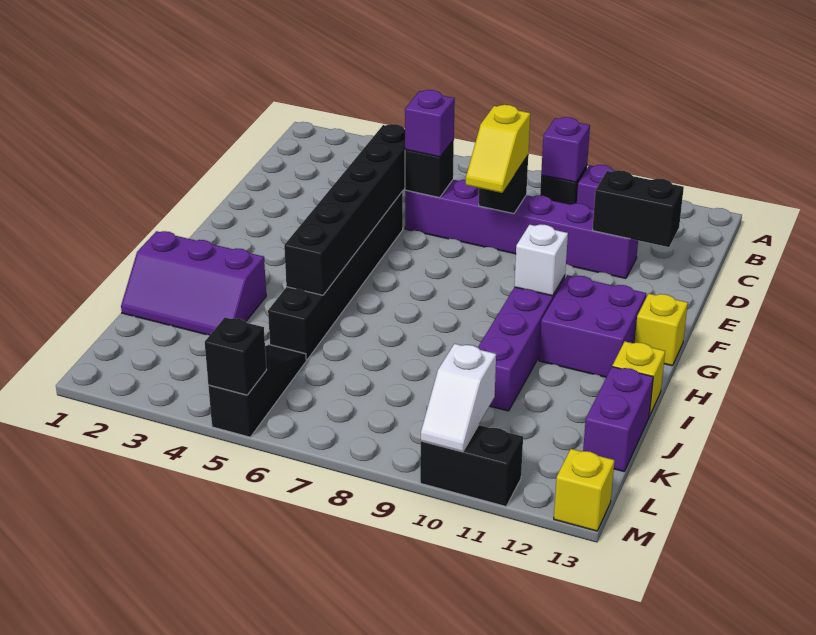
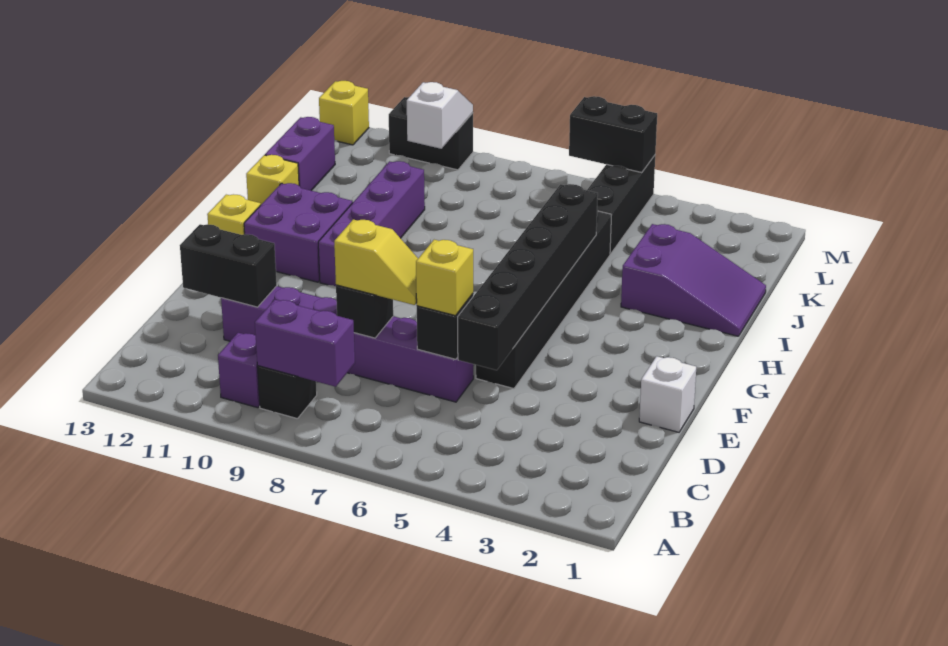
purple 1x1 brick [541,117,590,182] -> purple 1x2 brick [255,300,355,387]
purple 1x1 brick [405,90,455,157] -> yellow 1x1 brick [416,240,473,316]
yellow 1x2 slope [466,105,530,193] -> yellow 1x2 slope turned to [334,219,418,305]
white 1x1 brick [514,224,568,296] -> white 1x1 brick moved to [639,356,696,432]
purple 2x3 slope [121,231,266,335] -> purple 2x3 slope turned to [621,224,766,336]
black 1x3 slope [208,345,306,437] -> black 1x3 brick [587,155,655,254]
black 1x1 brick [205,318,266,395] -> black 1x2 brick [569,96,657,173]

